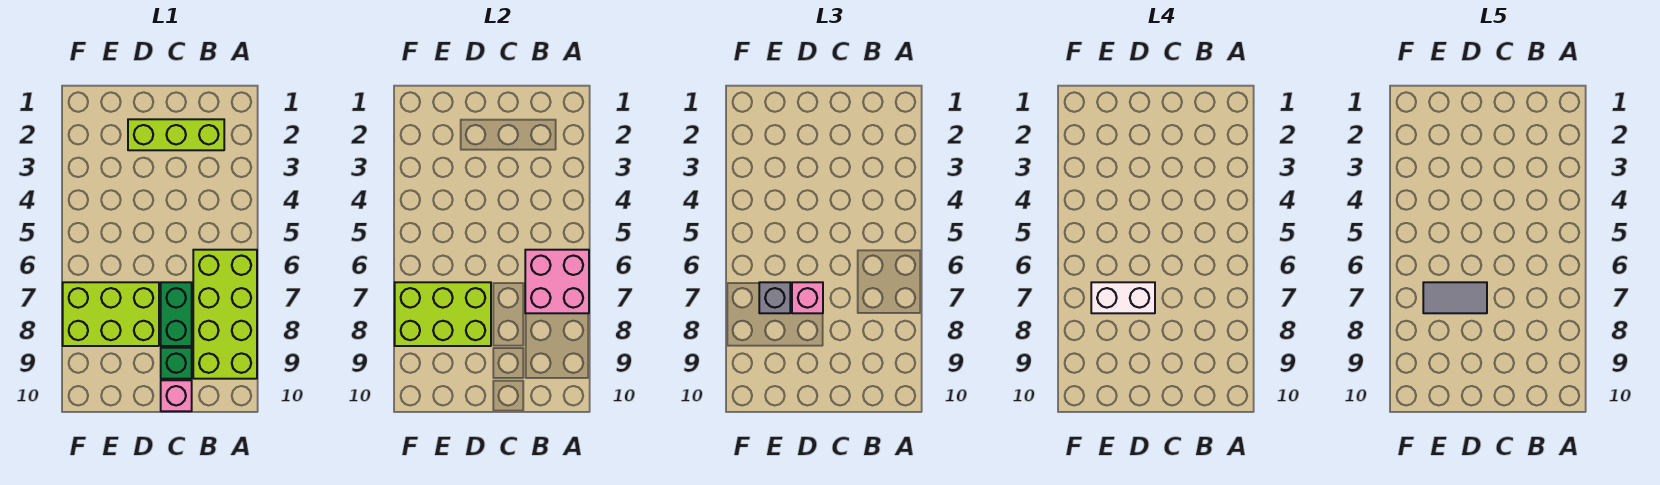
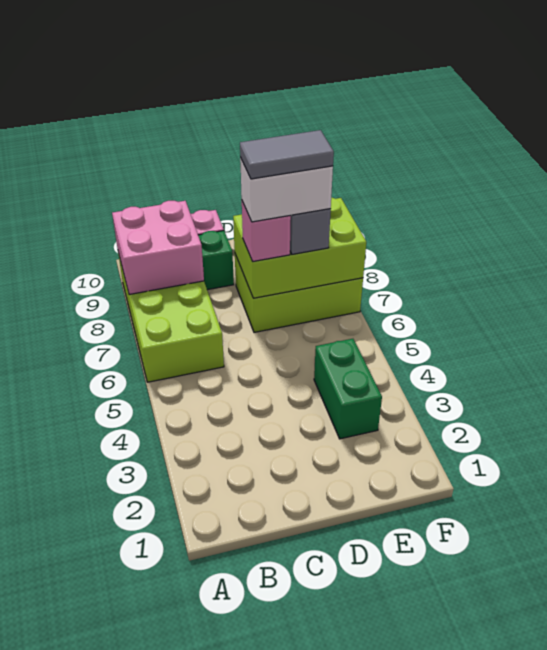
pink 2x2 brick [525,250,589,313] -> pink 2x2 brick moved to [112,201,204,295]
lime 1x3 brick [128,119,224,150] -> none
green 1x2 brick [161,282,192,346] -> green 1x2 brick moved to [314,339,382,439]

